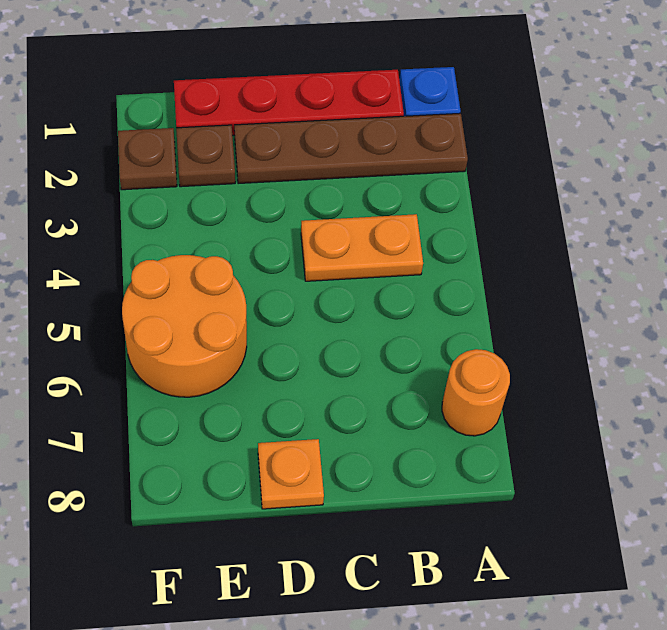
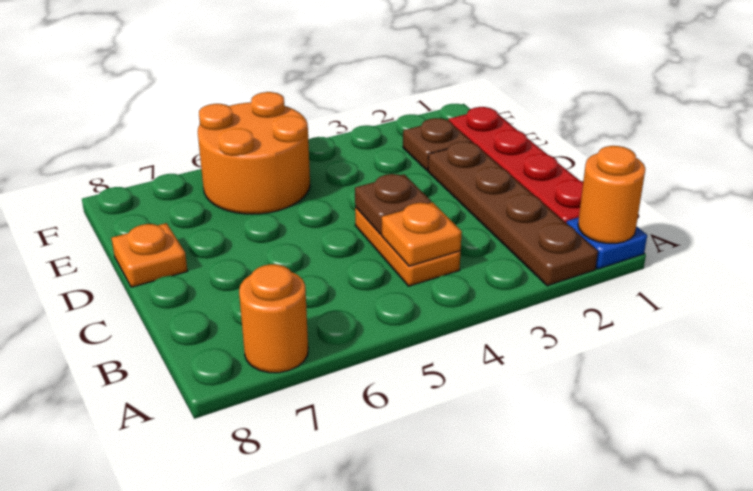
none -> orange 1x1 round brick [578,146,645,243]
none -> orange 1x1 plate [382,202,462,266]
brown 1x1 plate [118,128,177,190] -> brown 1x1 plate moved to [355,174,431,234]

